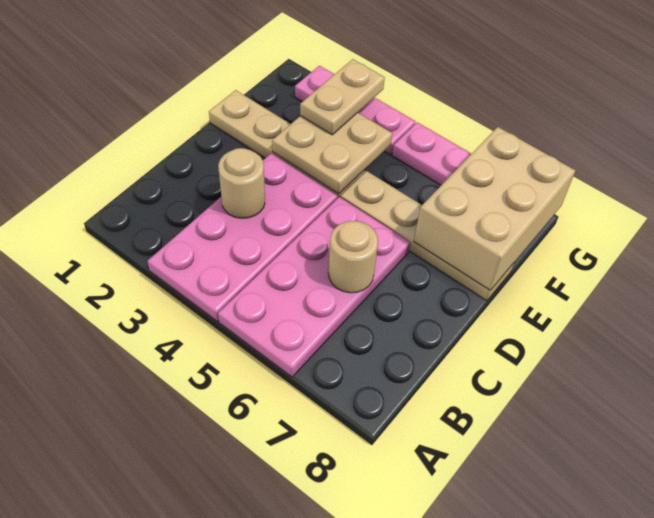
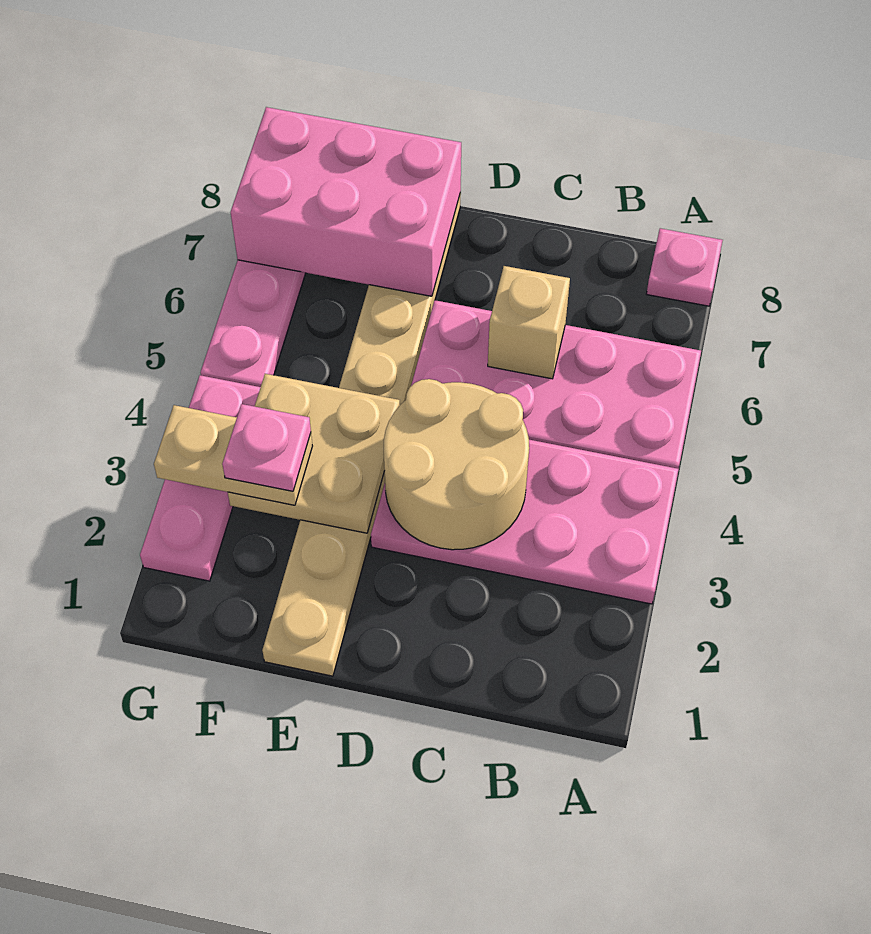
none -> pink 1x1 plate [647,228,723,306]
tan 1x1 round brick [218,148,265,218] -> tan 2x2 round brick [384,379,529,550]
tan 1x1 round brick [328,221,378,293] -> tan 1x1 brick [488,266,570,379]
tan 2x3 brick [414,127,576,290] -> pink 2x3 brick [231,107,461,296]
none -> pink 1x1 plate [222,404,311,491]

